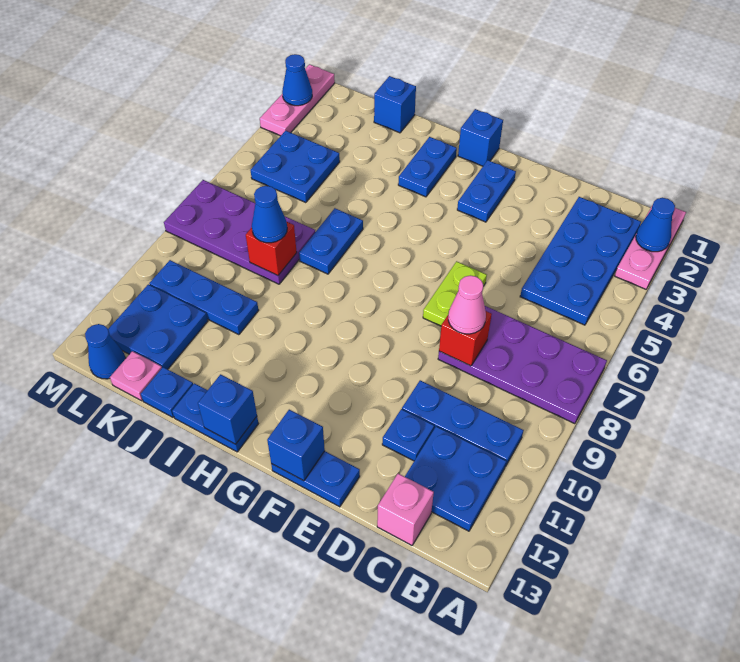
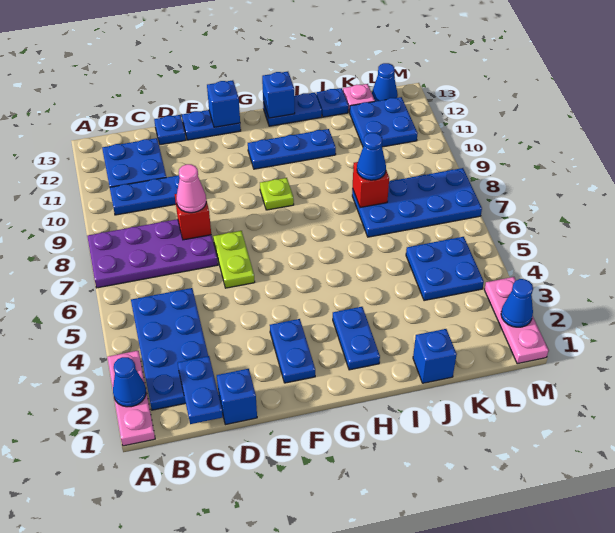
pink 1x1 brick [377,474,434,545] -> none
blue 1x1 plate [382,409,434,461] -> blue 1x1 plate moved to [154,115,186,145]
blue 1x1 brick [458,109,503,166] -> blue 1x1 brick moved to [217,369,257,425]
none -> lime 1x1 plate [260,178,294,210]
blue 1x2 plate [299,208,363,274] -> blue 1x2 plate moved to [178,356,223,424]
purple 2x4 plate [164,180,315,284] -> blue 2x4 plate [352,168,482,237]
blue 1x3 plate [149,260,259,335] -> blue 1x3 plate moved to [248,129,336,169]

